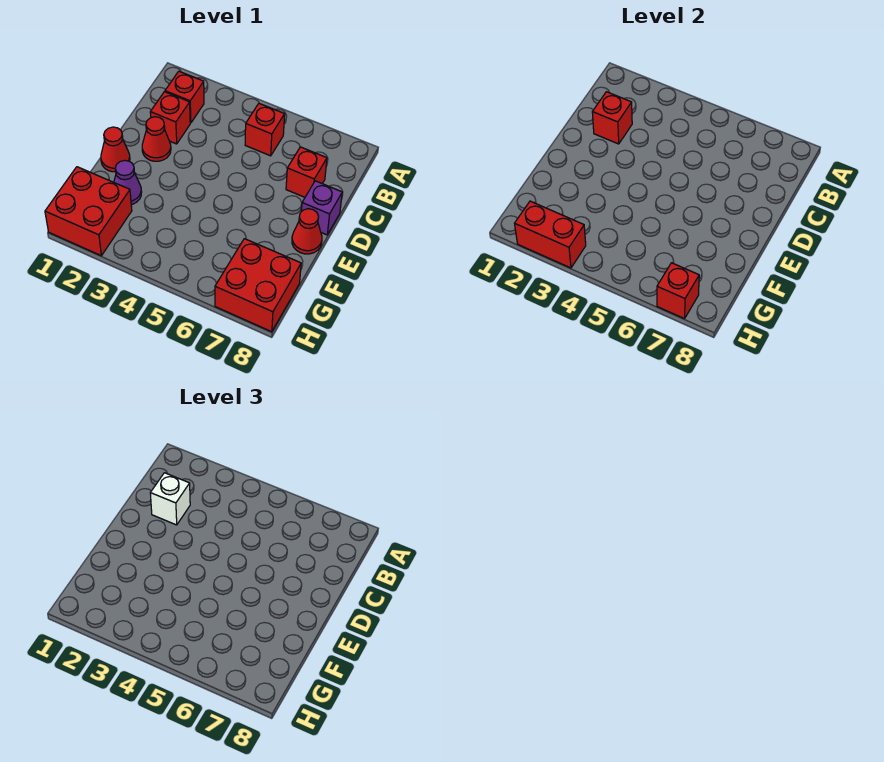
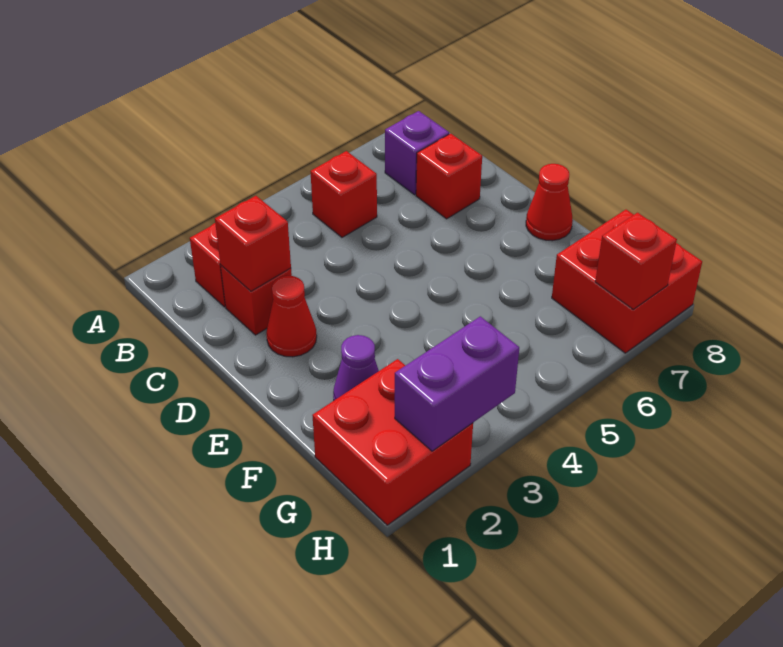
white 1x1 brick [150,473,190,525] -> none
purple 1x1 brick [301,181,342,235] -> purple 1x1 brick moved to [385,111,449,195]
red 1x1 cone [101,127,130,172] -> none
red 1x2 brick [515,201,586,268] -> purple 1x2 brick [395,316,519,451]

